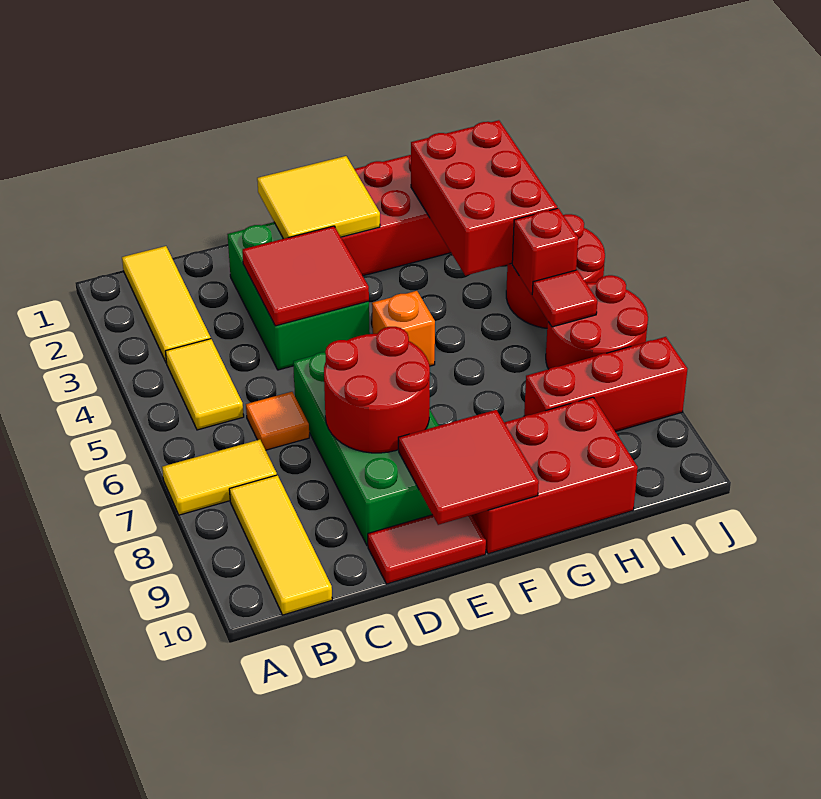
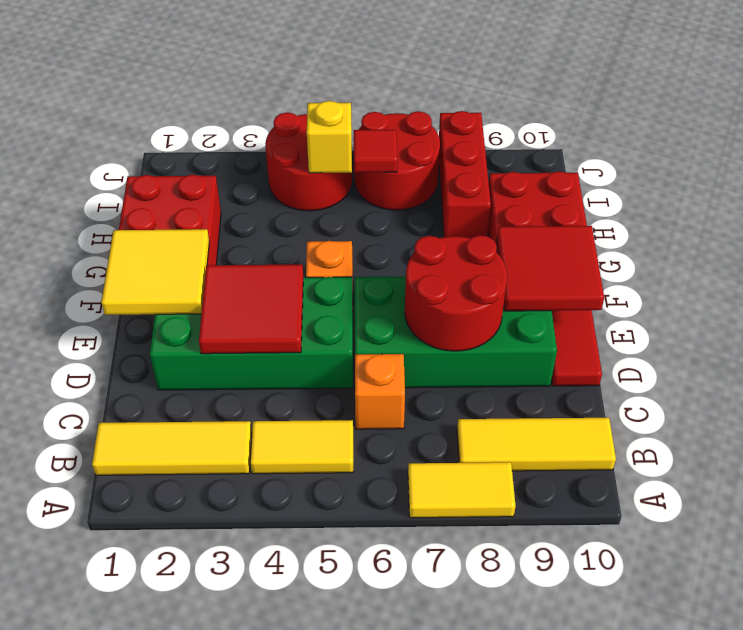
yellow 1x2 tile [162,440,277,515] -> yellow 1x2 tile turned to [408,462,516,518]
orange 1x1 tile [246,392,309,450] -> orange 1x1 brick [355,354,405,429]
green 2x3 brick [228,222,370,370] -> green 2x4 brick [150,277,353,390]
red 2x3 brick [411,120,557,276] -> none
red 1x1 brick [512,208,578,295] -> yellow 1x1 brick [307,101,352,173]

